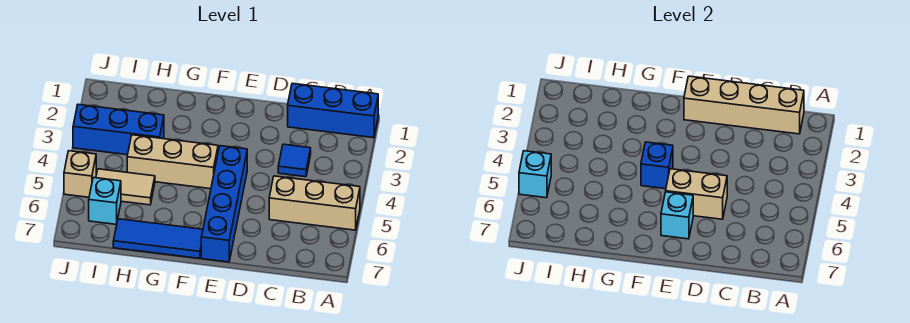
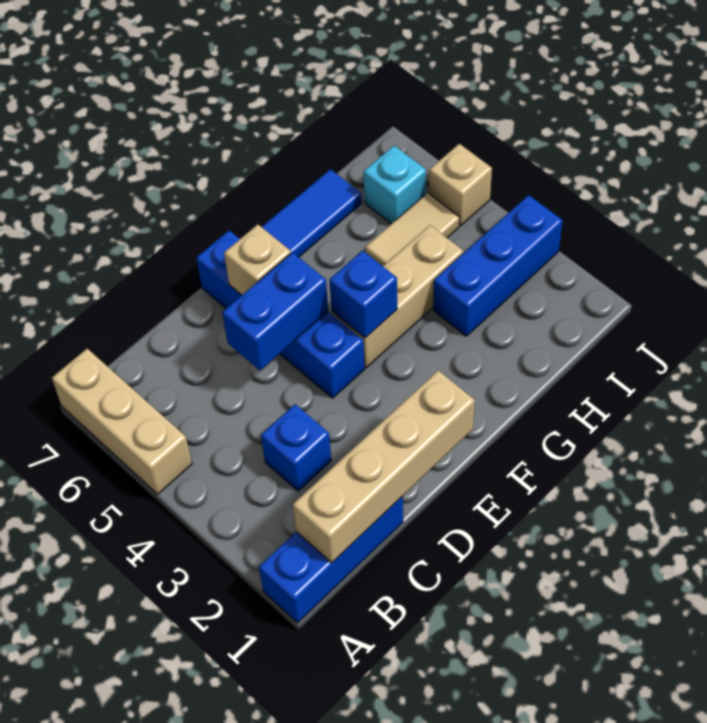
tan 1x3 brick [269,176,360,230] -> tan 1x3 brick turned to [52,349,192,494]
blue 1x1 tile [278,144,311,177] -> blue 1x1 brick [261,404,331,491]
tan 1x2 brick [666,169,727,219] -> blue 1x2 brick [222,252,328,371]
cyan 1x1 brick [661,192,693,239] -> tan 1x1 brick [224,224,291,295]
cyan 1x1 brick [519,151,551,198] -> none

